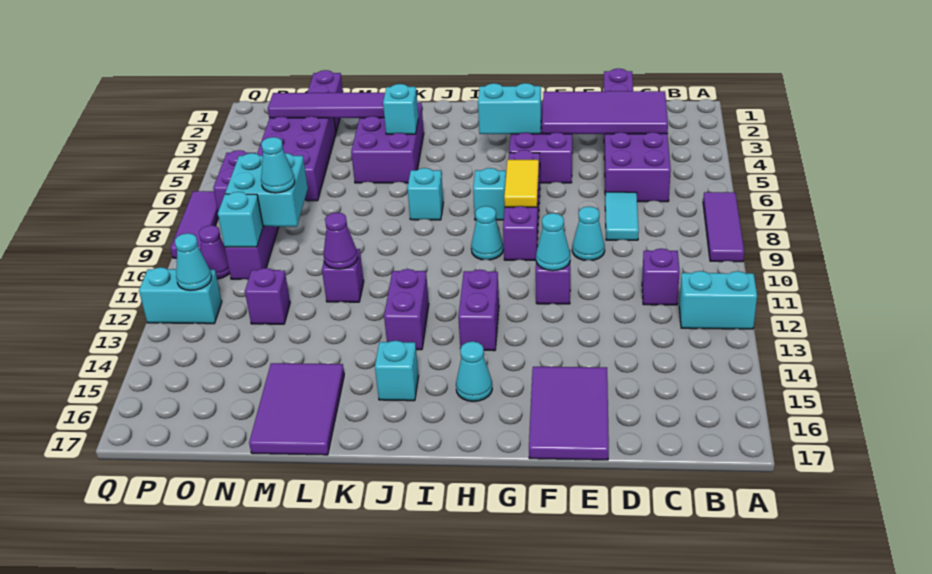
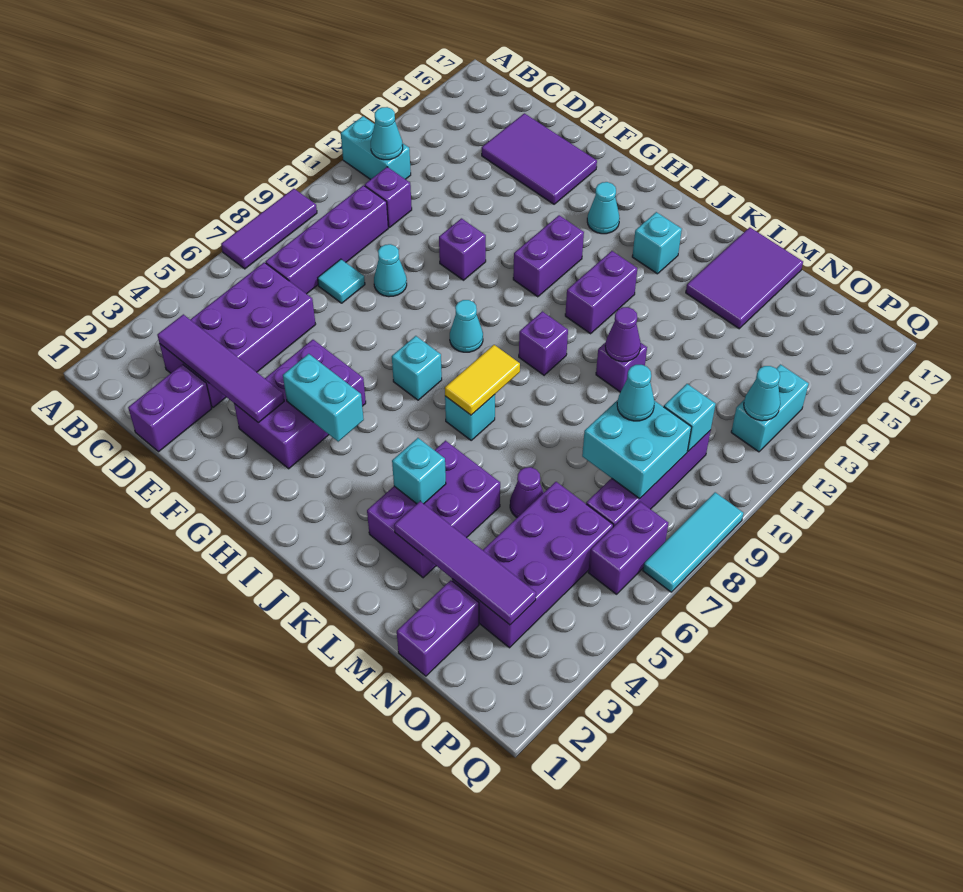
purple 2x4 tile [542,91,668,134] -> purple 1x4 tile [157,314,284,423]
cyan 1x2 tile [605,192,639,240] -> cyan 1x1 tile [318,259,365,303]
purple 2x3 tile [529,367,609,460] -> purple 2x3 tile turned to [482,113,597,204]
cyan 1x1 cone [536,213,570,271] -> cyan 1x1 cone moved to [371,107,403,160]
purple 1x4 brick [503,150,540,260] -> purple 1x4 brick moved to [266,185,388,294]
yellow 1x2 tile [504,160,539,207] -> yellow 1x2 tile moved to [445,345,520,415]
purple 1x1 brick [245,268,290,324] -> purple 1x1 brick moved to [519,311,568,375]
purple 1x1 cone [199,225,230,279] -> purple 1x1 cone moved to [510,467,543,517]
cyan 1x2 brick [139,267,222,324] -> cyan 1x2 brick turned to [731,364,809,452]
purple 1x3 tile [170,191,219,258] -> cyan 1x3 tile [643,492,744,592]

